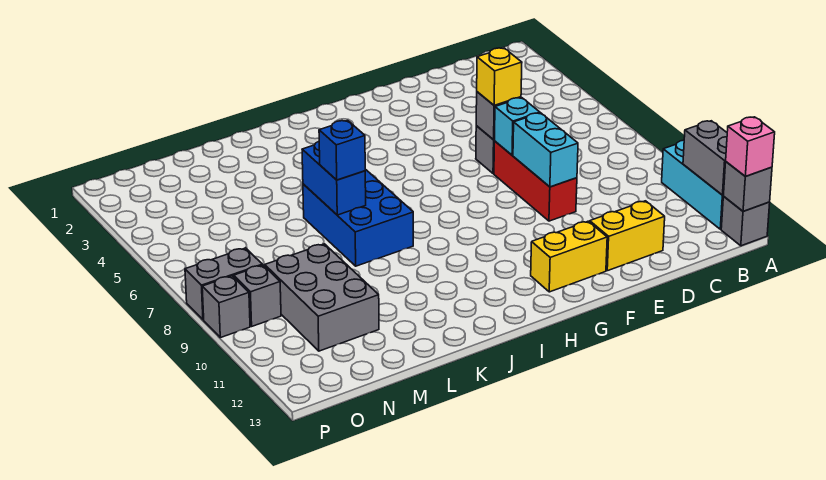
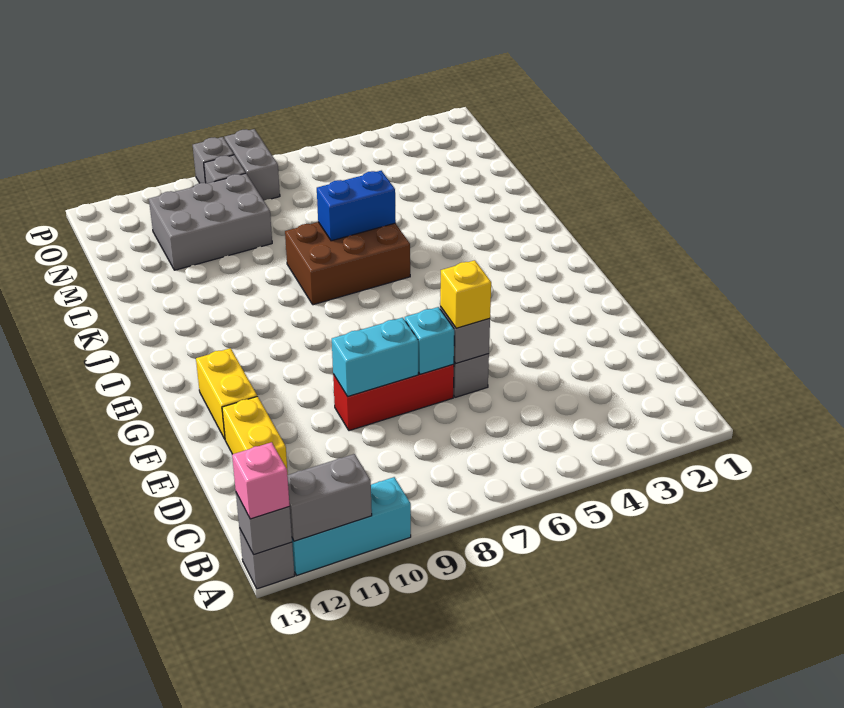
blue 2x3 brick [303,169,413,266] -> brown 2x3 brick [285,222,410,305]
blue 1x1 brick [319,120,365,180] -> none

